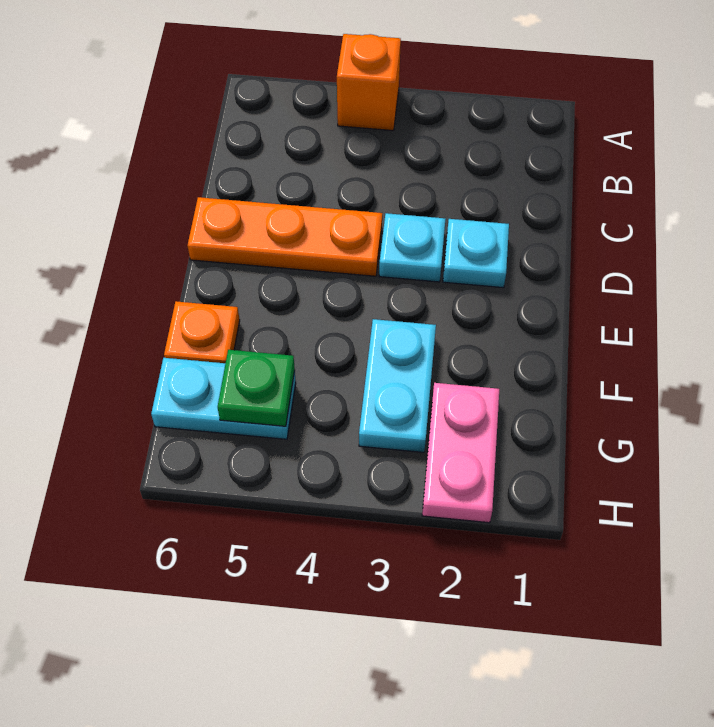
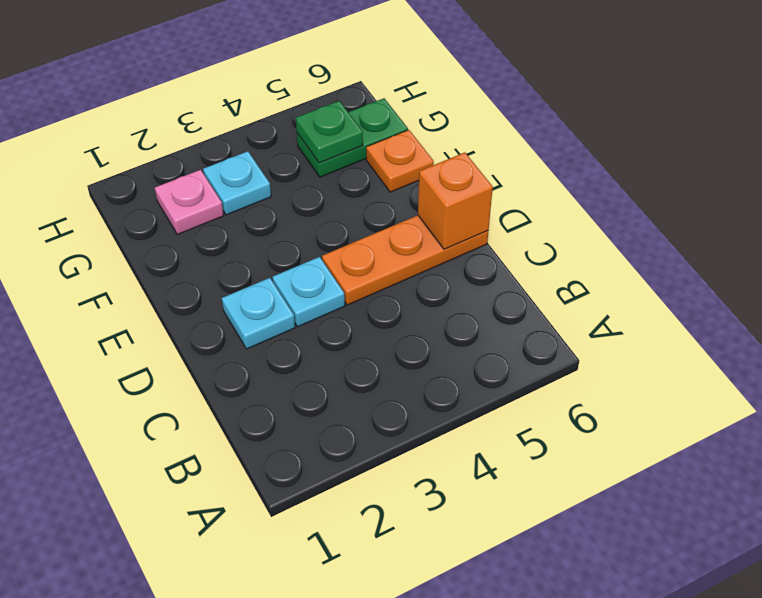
orange 1x1 brick [337,34,401,131] -> orange 1x1 brick moved to [418,152,493,249]
cyan 1x2 plate [359,319,436,452] -> cyan 1x1 plate [203,151,271,215]
pink 1x2 plate [422,383,499,523] -> pink 1x1 plate [155,170,224,234]
cyan 1x2 plate [151,358,296,439] -> green 1x2 plate [297,98,408,177]

